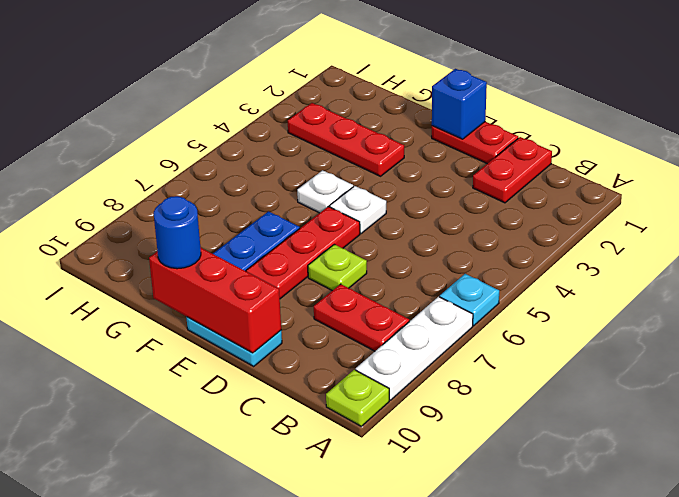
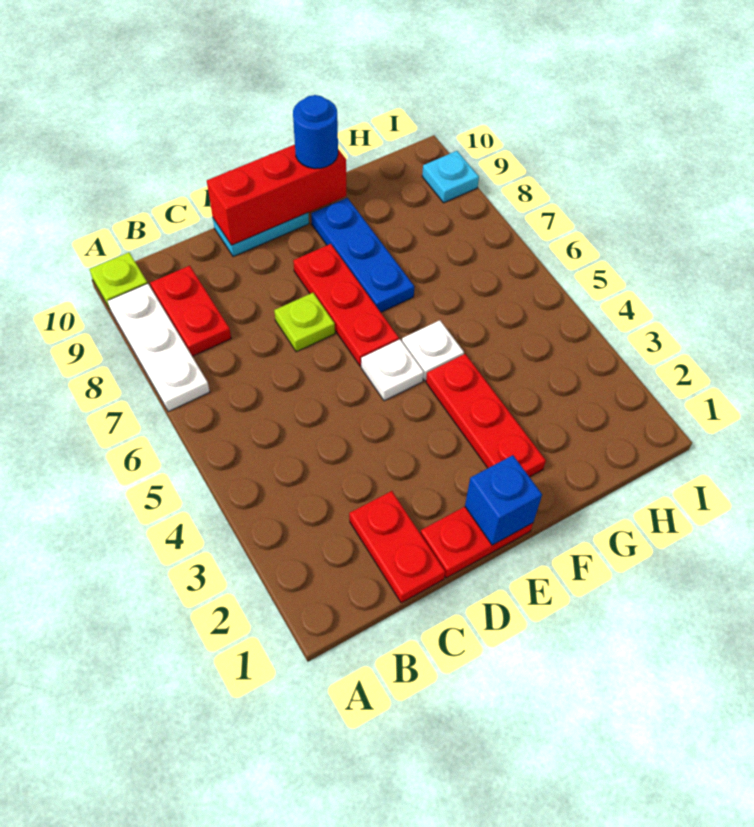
cyan 1x1 plate [440,274,499,326] -> cyan 1x1 plate moved to [422,151,479,203]
red 1x2 plate [314,284,409,351] -> red 1x2 plate turned to [150,266,231,356]
red 1x3 plate [288,103,404,176] -> red 1x3 plate turned to [426,354,546,477]

